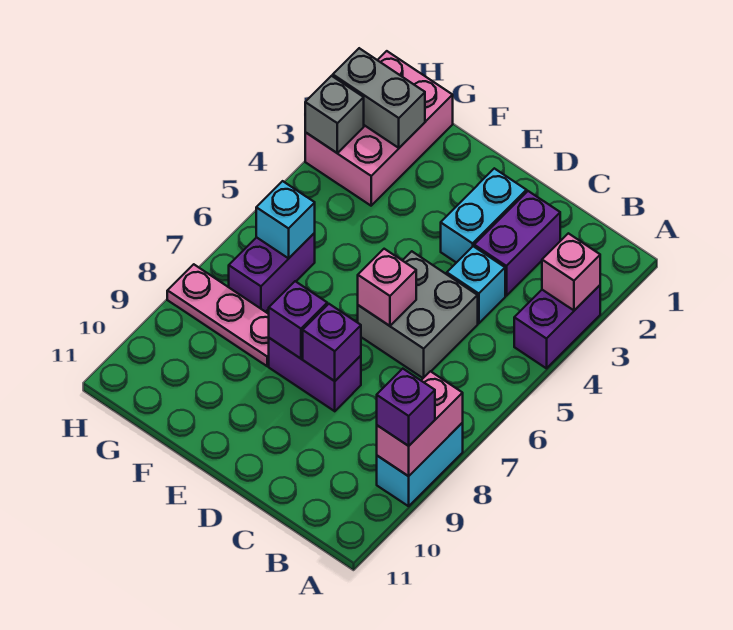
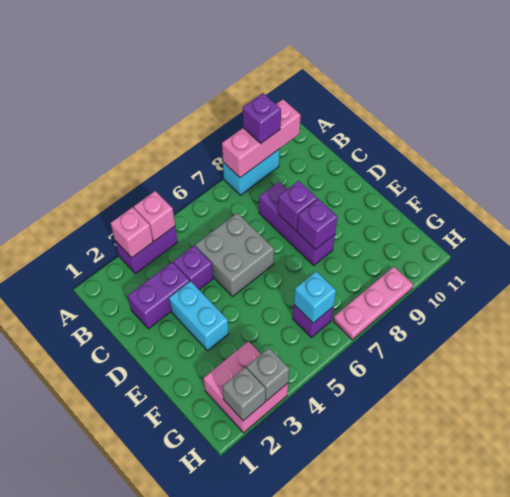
pink 1x2 brick [377,371,463,476] -> pink 1x3 brick [222,99,301,178]
cyan 1x1 brick [447,246,505,323] -> purple 1x1 brick [173,245,213,290]
cyan 1x2 brick [441,168,527,263] -> cyan 1x2 brick turned to [169,281,229,351]
pink 1x1 brick [358,249,416,326] -> pink 1x1 brick moved to [134,191,175,241]
purple 1x2 brick [269,338,361,411] -> purple 1x3 brick [259,182,335,265]
pink 1x3 plate [167,264,269,366] -> pink 1x3 plate turned to [333,267,413,340]
pink 2x3 brick [305,51,453,206] -> pink 2x2 brick [204,341,288,433]
grey 1x2 brick [333,48,425,148] -> grey 1x1 brick [223,367,266,421]
purple 1x2 brick [229,233,315,312] -> purple 1x1 brick [293,305,334,337]

